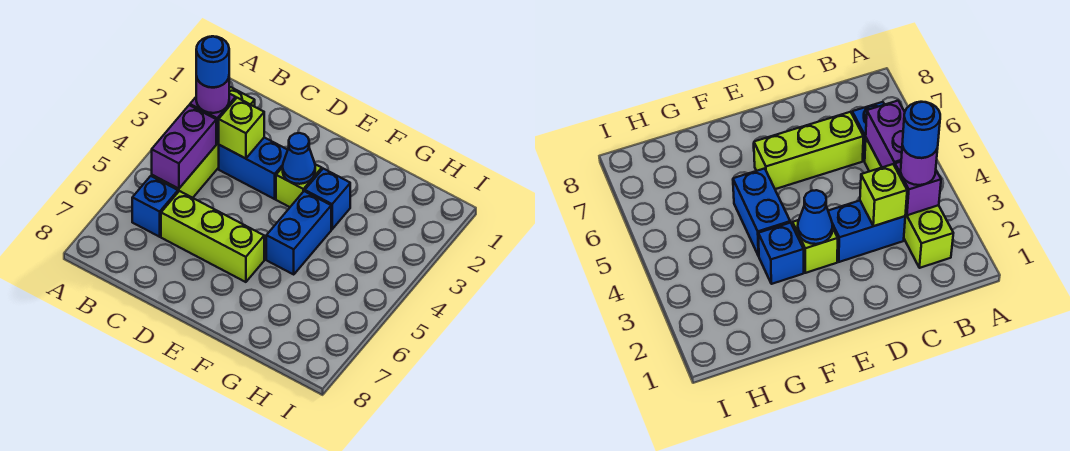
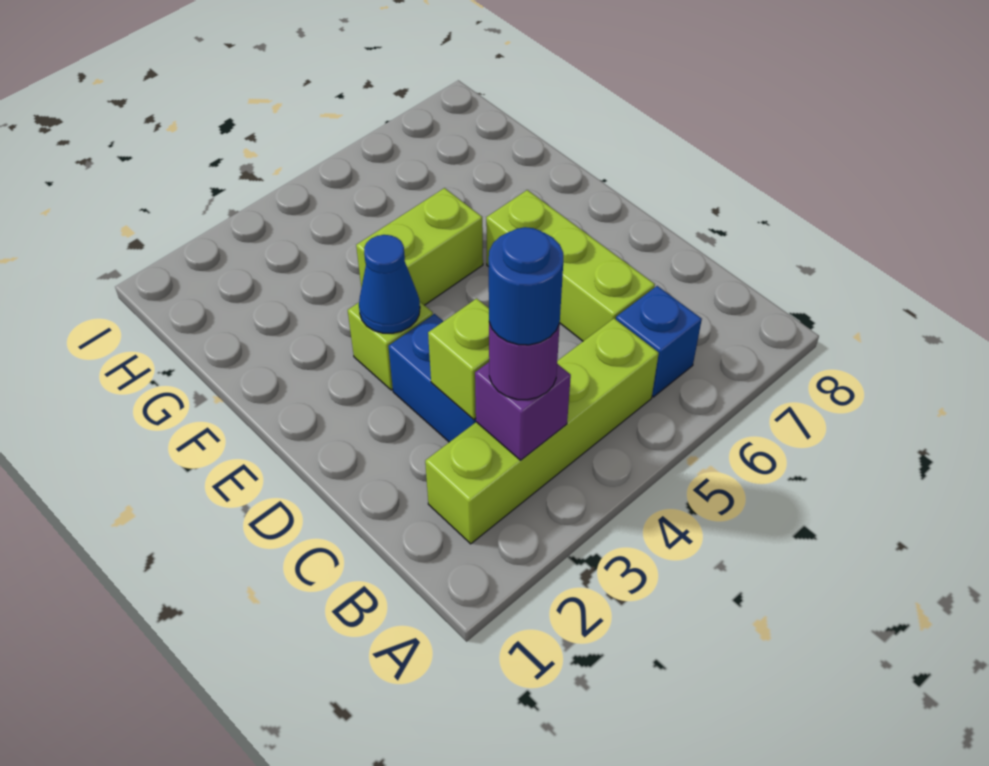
purple 1x2 brick [152,105,216,189] -> none
blue 1x1 brick [305,169,350,229] -> none
blue 1x2 brick [266,191,331,274] -> lime 1x2 brick [356,188,483,305]

